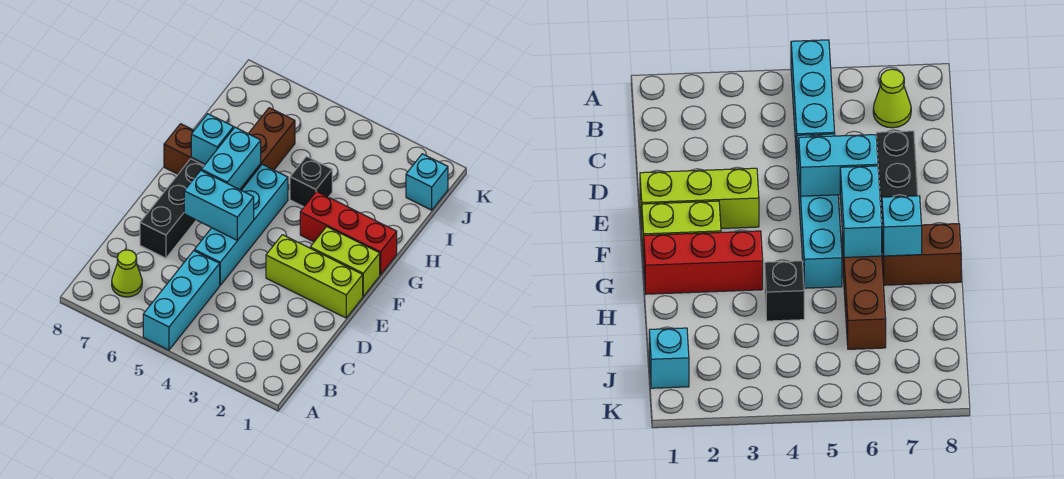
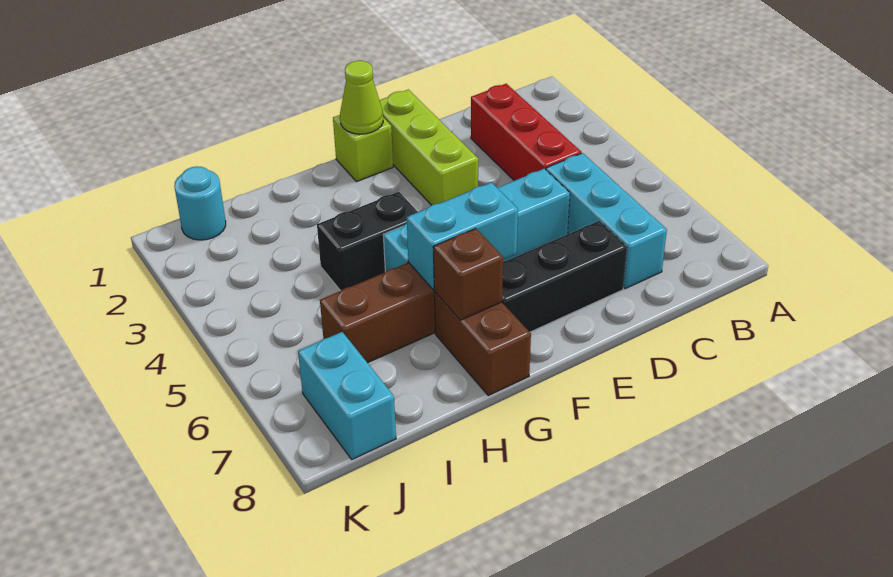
cyan 1x3 brick [143,251,220,350] -> cyan 1x3 brick turned to [546,153,667,289]
lime 1x1 cone [112,250,142,297] -> lime 1x1 cone moved to [340,61,383,134]
cyan 1x2 brick [184,171,254,240] -> cyan 1x2 brick moved to [298,332,396,459]
lime 1x2 brick [310,227,380,296] -> lime 1x1 brick [333,115,393,182]
red 1x3 brick [300,191,397,275] -> red 1x3 brick moved to [471,84,581,181]
cyan 1x1 brick [191,114,234,164] -> brown 1x1 brick [433,228,503,320]
black 1x1 brick [290,156,332,207] -> black 1x2 brick [317,192,418,291]
cyan 1x1 brick [406,154,448,210] -> cyan 1x1 round brick [174,166,226,240]

